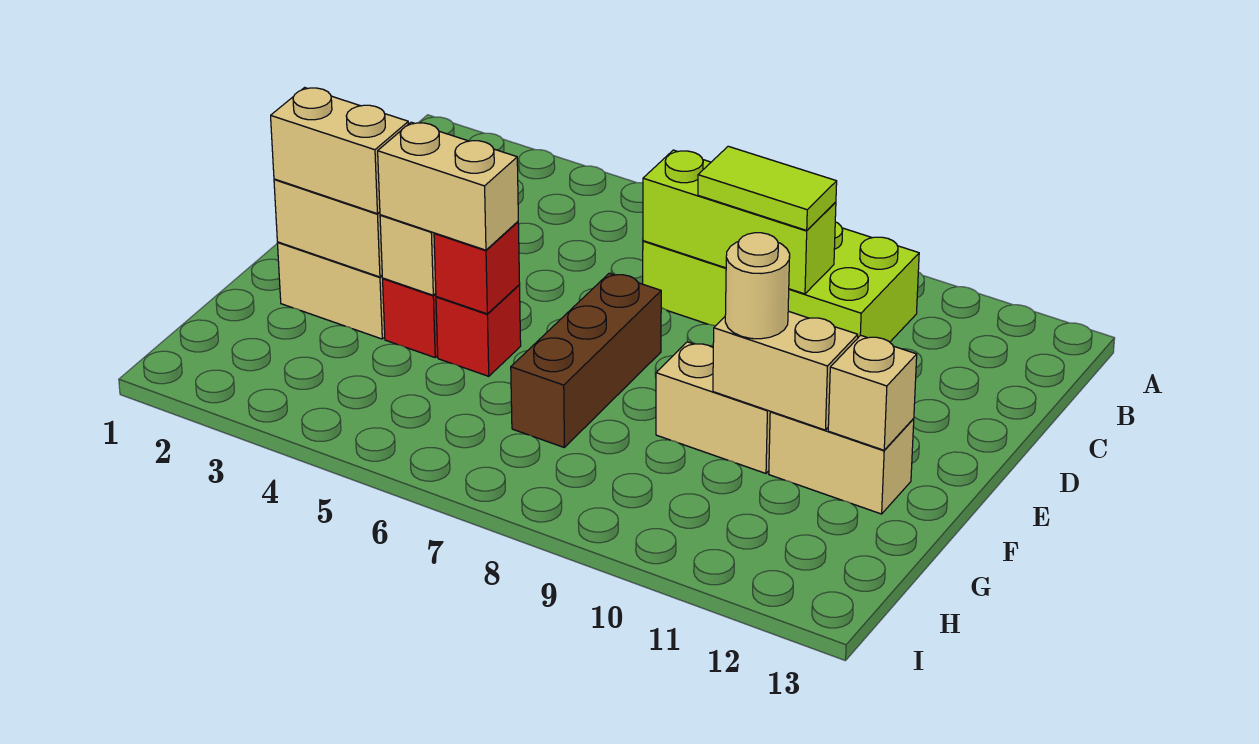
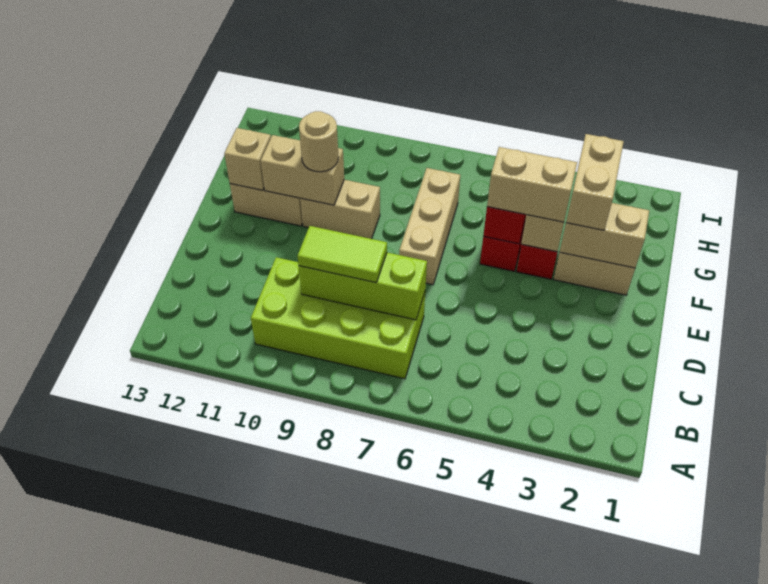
brown 1x3 brick [511,273,661,447] -> tan 1x3 brick [399,168,460,285]
tan 1x2 brick [271,88,408,213] -> tan 1x2 brick turned to [566,134,624,230]

